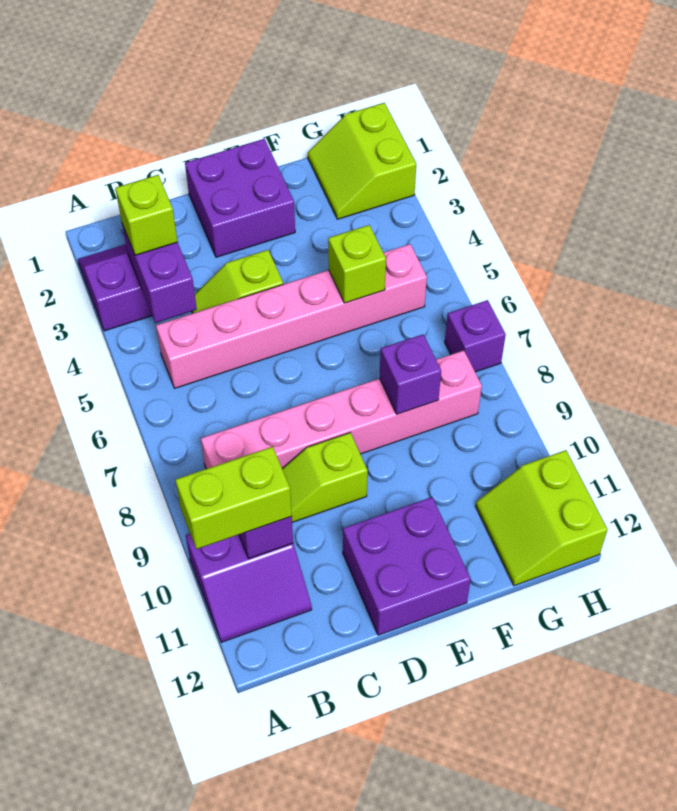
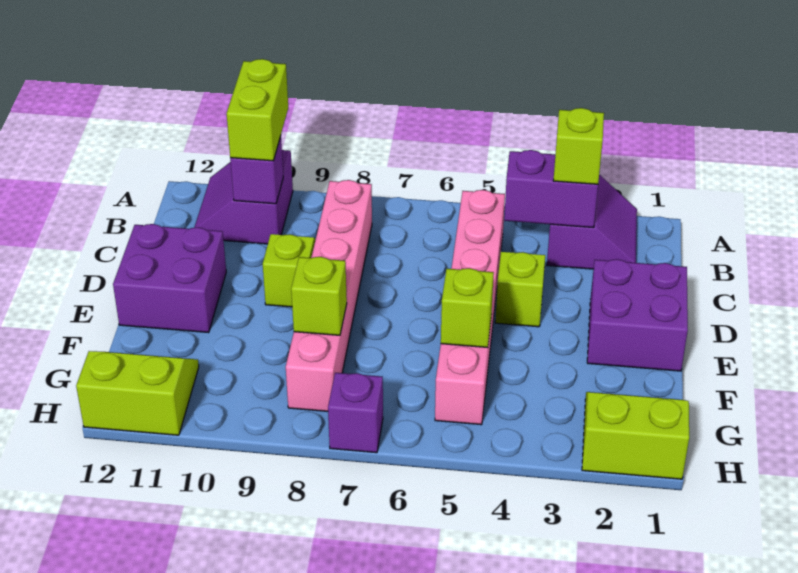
purple 1x1 brick [379,334,441,414] -> lime 1x1 brick [291,257,347,335]

